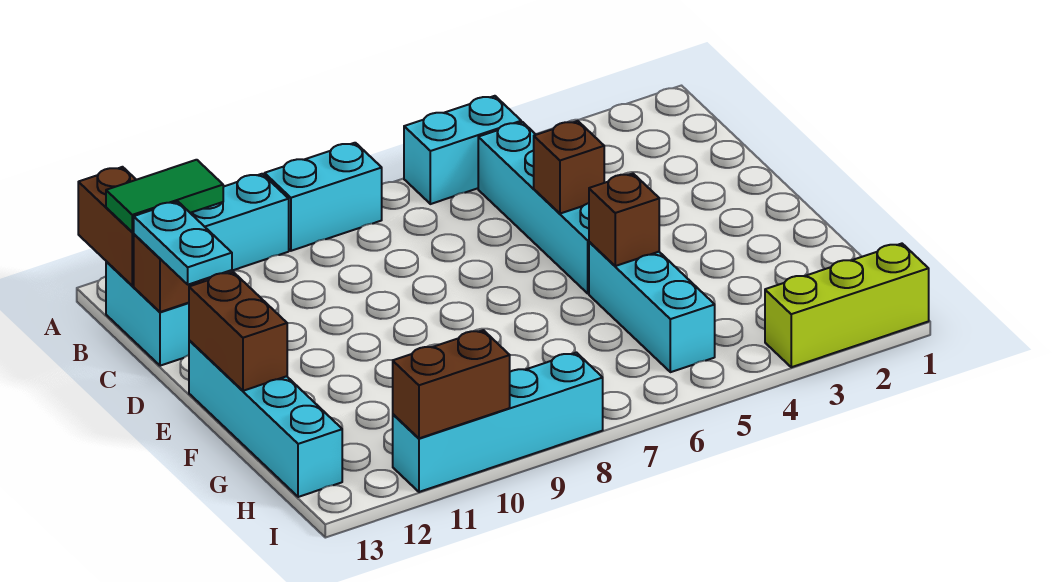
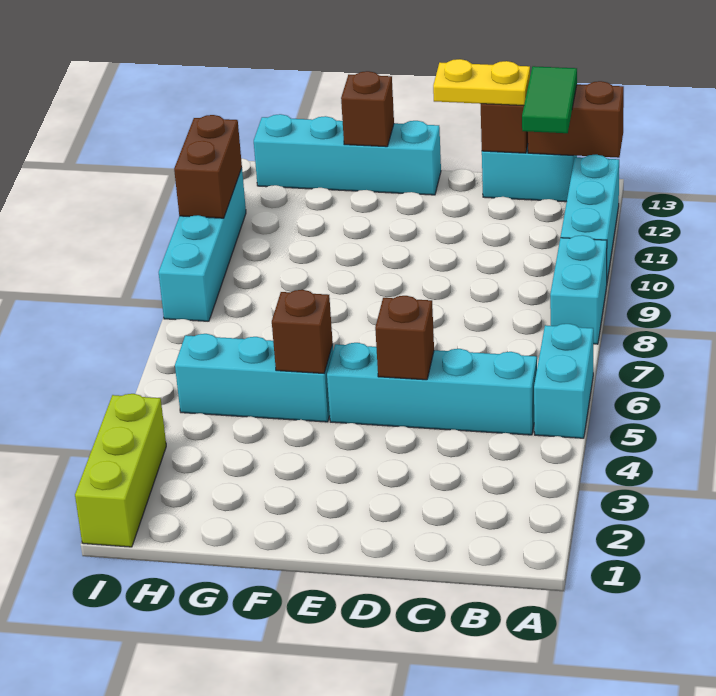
cyan 1x2 plate [134,202,232,285] -> yellow 1x2 plate [433,59,530,105]
brown 1x2 brick [189,272,287,391] -> brown 1x1 brick [341,71,394,147]

